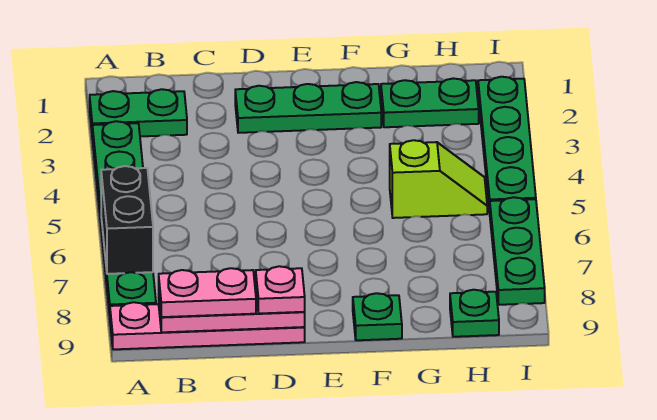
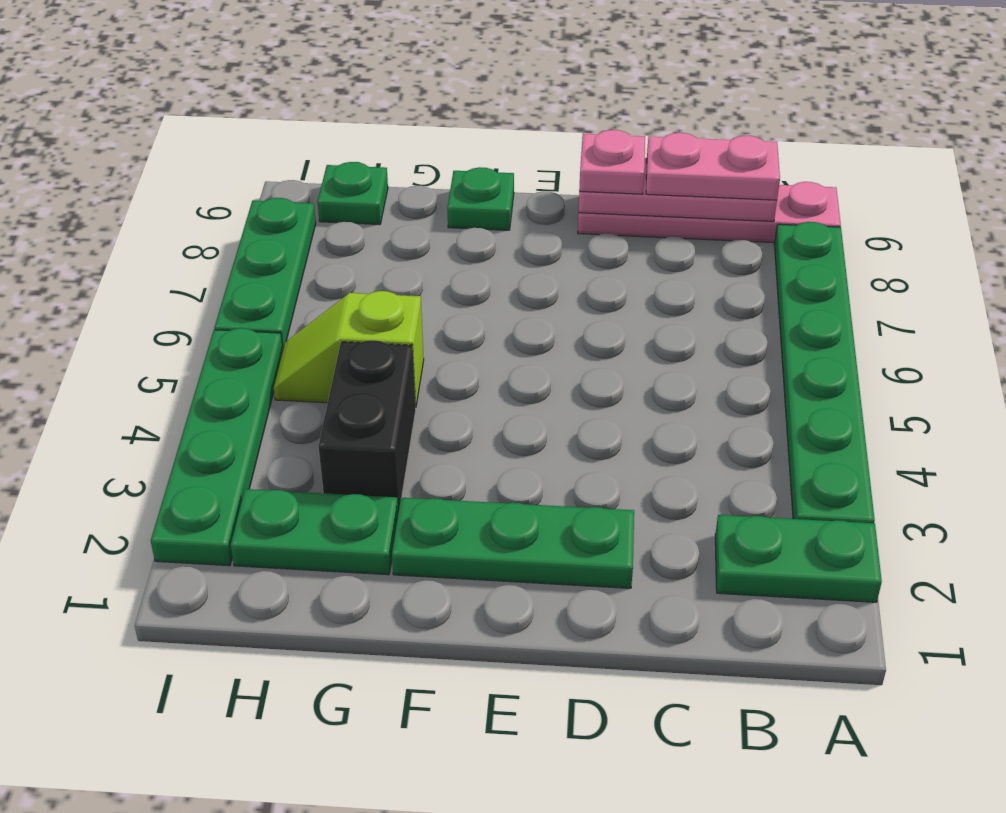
black 1x2 brick [101,166,153,274] -> black 1x2 brick moved to [318,340,416,513]

